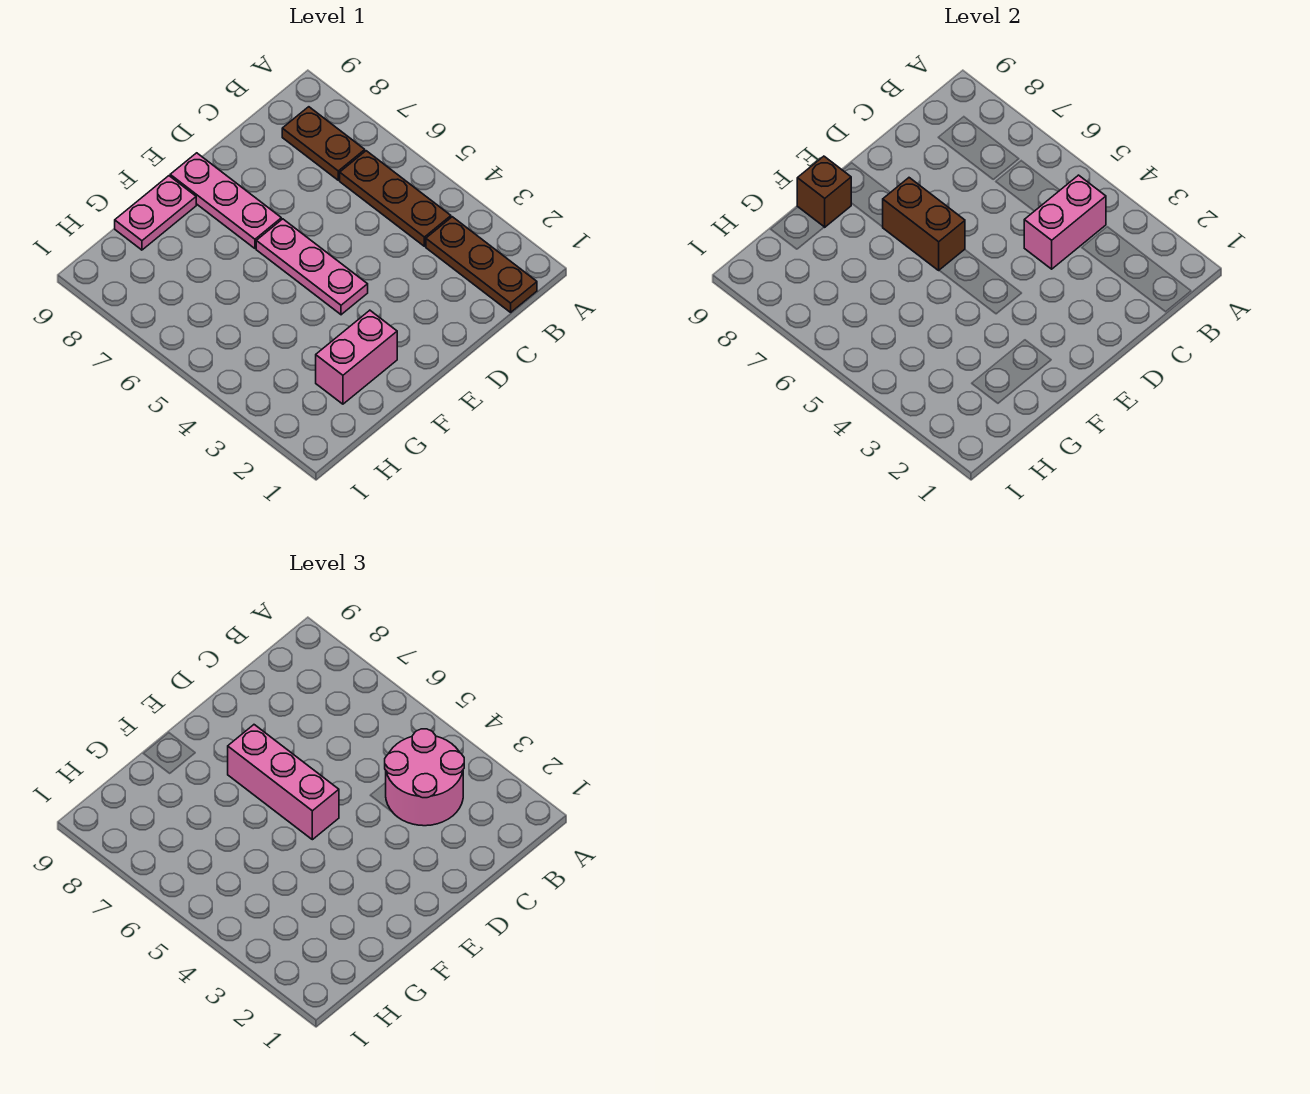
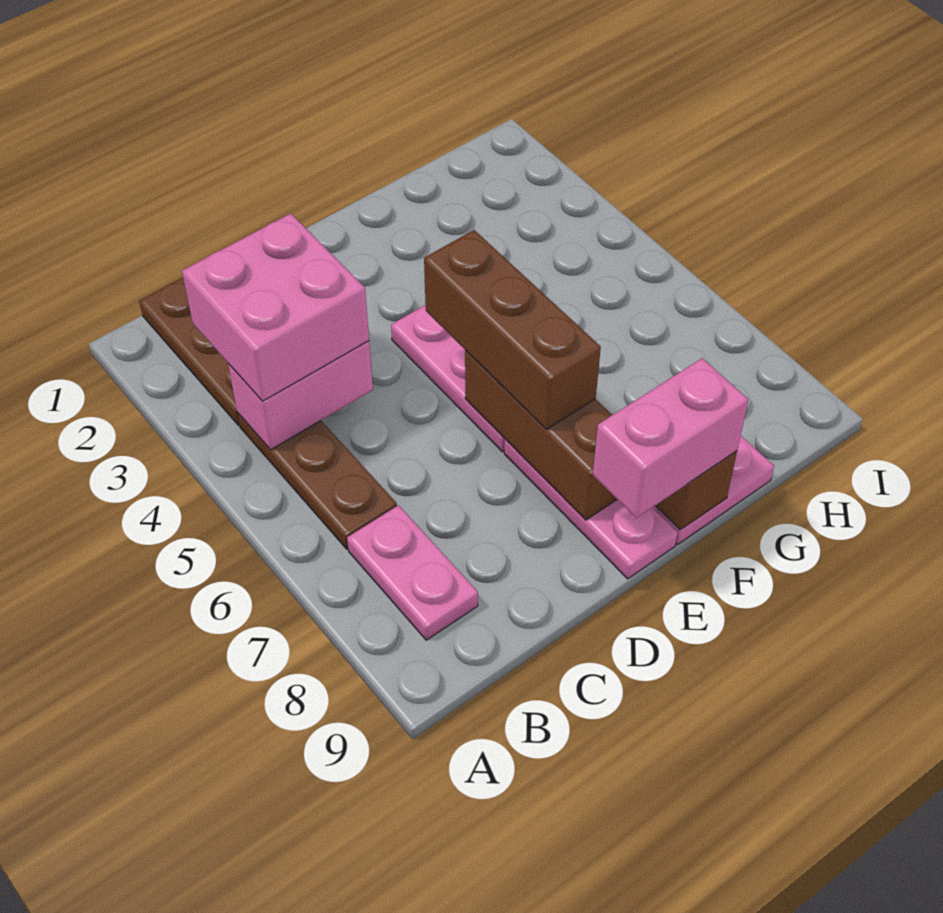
pink 2x2 round brick [385,729,464,826] -> pink 2x2 brick [182,213,369,401]
brown 1x2 plate [282,107,365,180] -> pink 1x2 plate [347,505,478,640]
pink 1x3 brick [228,725,339,840] -> brown 1x3 brick [424,230,601,429]
brown 1x2 brick [883,178,965,270] -> brown 1x3 brick [465,350,617,520]
pink 1x2 brick [316,310,397,404] -> pink 1x2 brick moved to [593,358,748,518]

